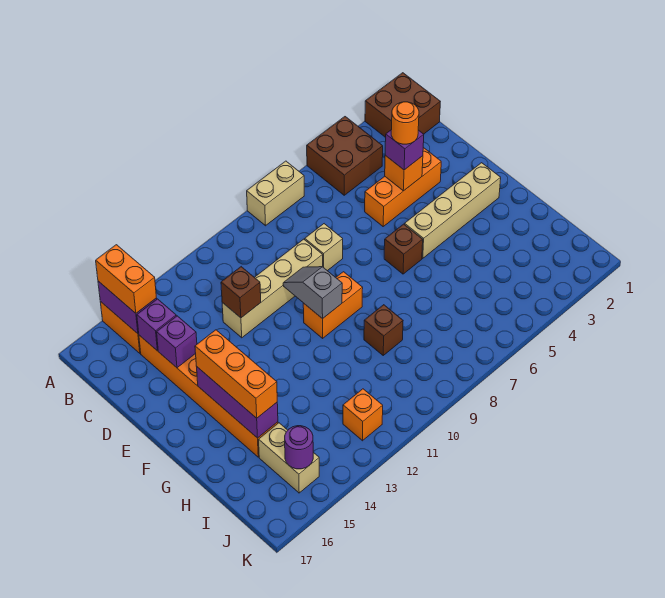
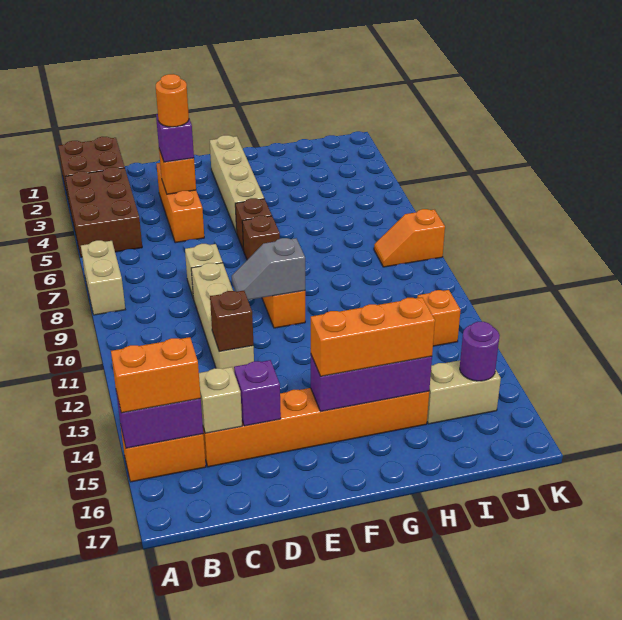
brown 2x2 brick [307,117,383,195] -> brown 2x3 brick [65,167,142,257]
purple 1x1 brick [137,299,176,350] -> tan 1x1 brick [199,367,242,433]
brown 1x1 brick [364,305,403,355] -> brown 1x1 brick moved to [242,216,280,260]
none -> orange 1x2 slope [374,209,445,267]

